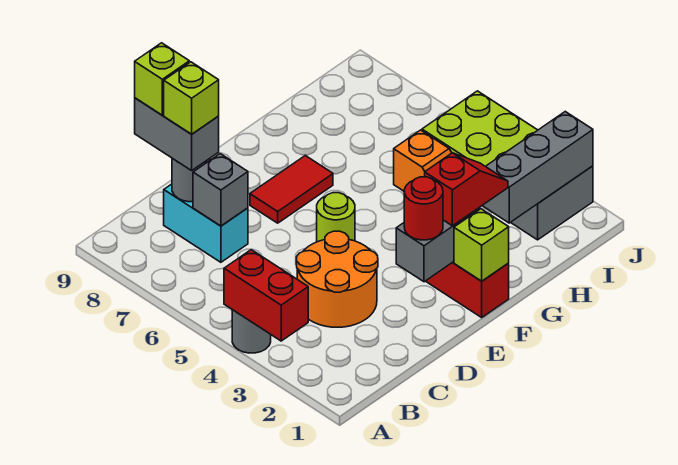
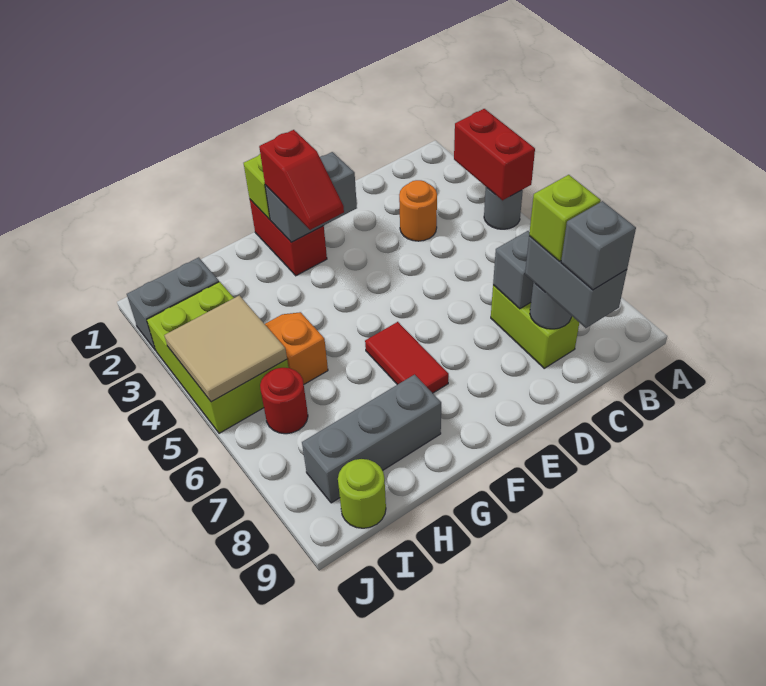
orange 2x2 round brick [296,231,378,327] -> orange 1x1 round brick [399,180,437,241]
cyan 1x2 brick [164,184,248,262] -> lime 1x2 brick [491,285,579,368]
lime 1x1 brick [135,43,189,115] -> grey 1x1 brick [561,201,636,290]
red 1x1 round brick [404,177,443,240] -> red 1x1 round brick moved to [260,368,308,434]
lime 1x1 round brick [317,193,355,242] -> lime 1x1 round brick moved to [338,459,386,528]
red 1x2 tile [250,156,333,223] -> red 1x2 tile turned to [365,322,449,393]
red 1x2 slope [425,153,508,226] -> red 1x2 slope turned to [259,130,344,230]
grey 1x3 brick [482,112,593,223] -> grey 1x3 brick moved to [302,375,441,503]
none -> tan 2x2 tile [164,295,287,402]

